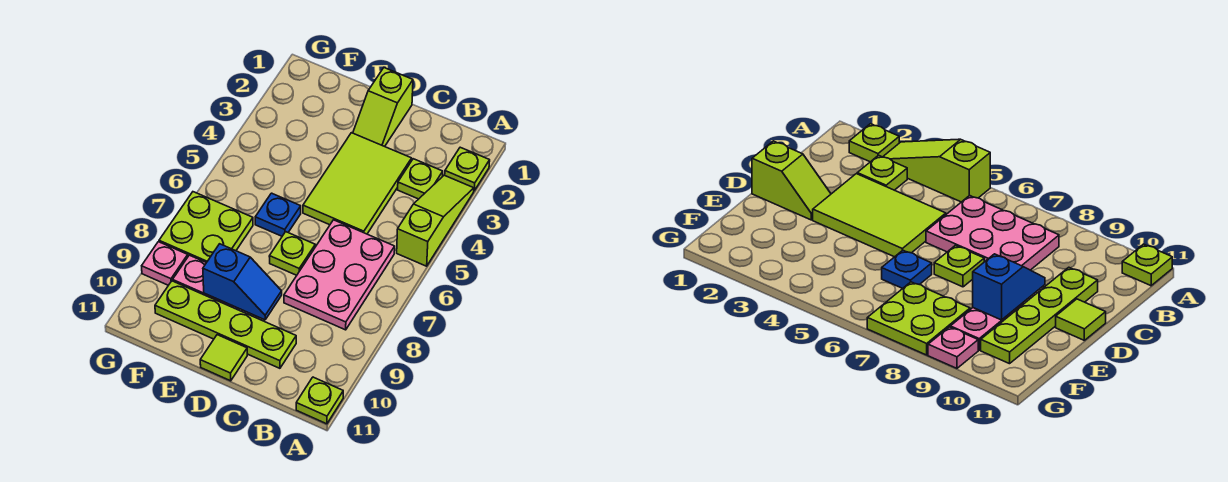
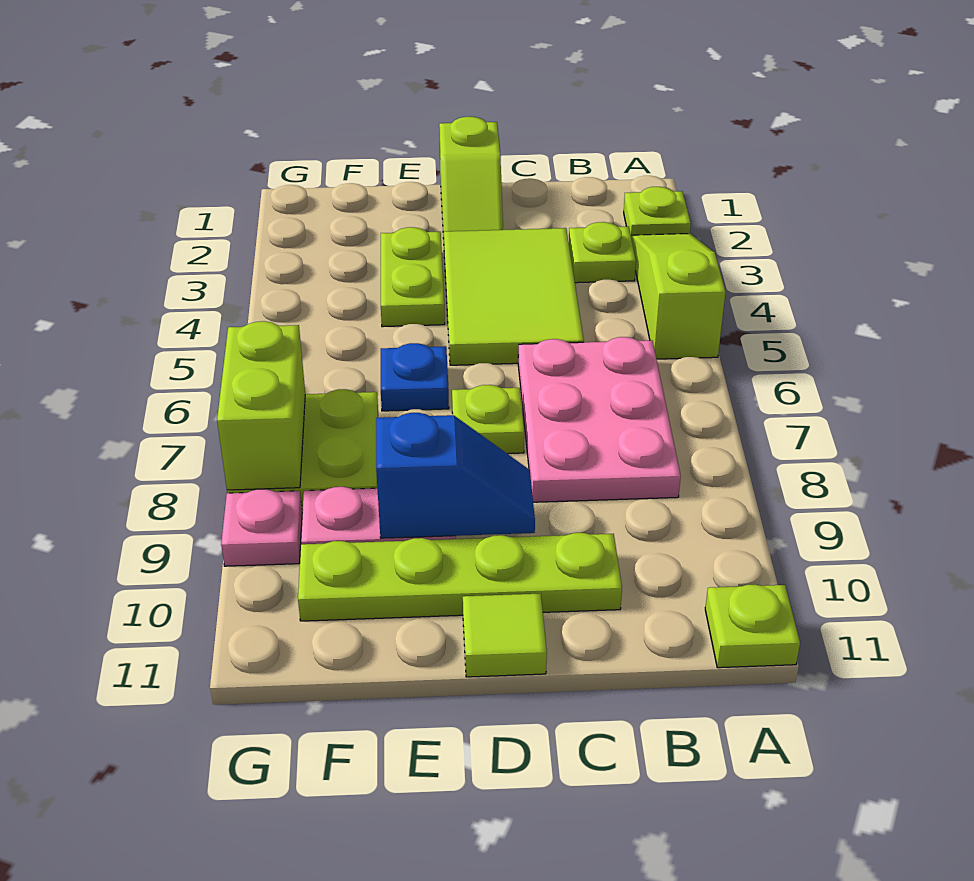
none -> lime 1x2 plate [381,227,445,327]
none -> lime 1x2 brick [217,321,305,490]

